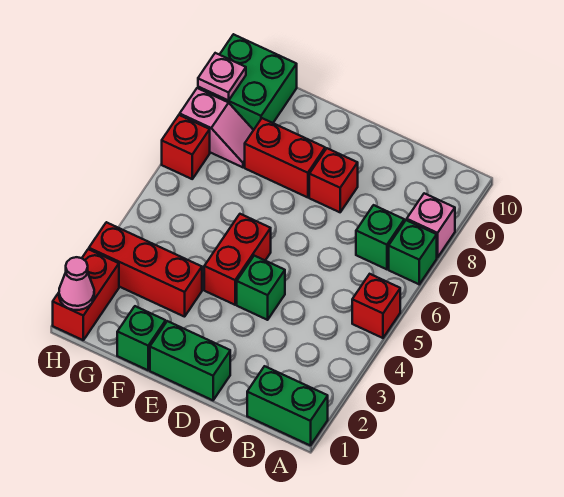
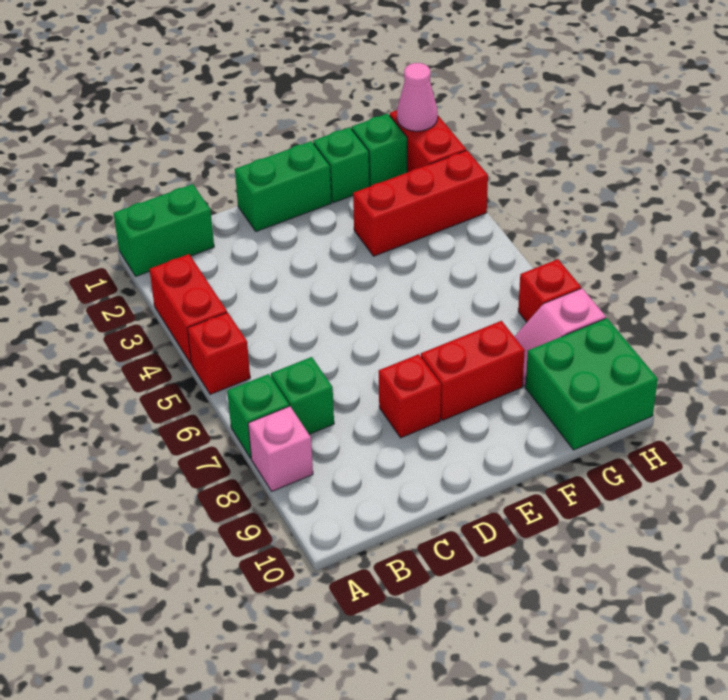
green 1x1 brick [237,256,285,320] -> green 1x1 brick moved to [352,113,407,186]
red 1x2 brick [204,214,271,305] -> red 1x2 brick moved to [149,254,227,363]
pink 1x1 plate [198,53,246,101] -> none

